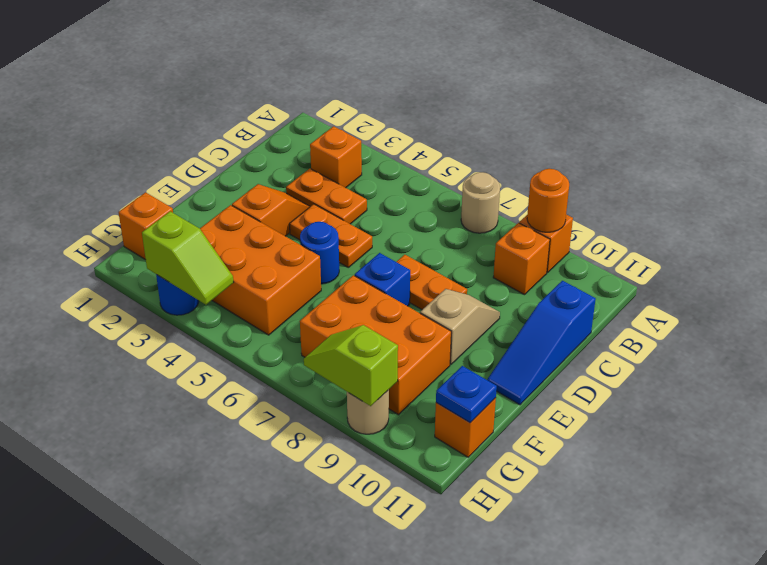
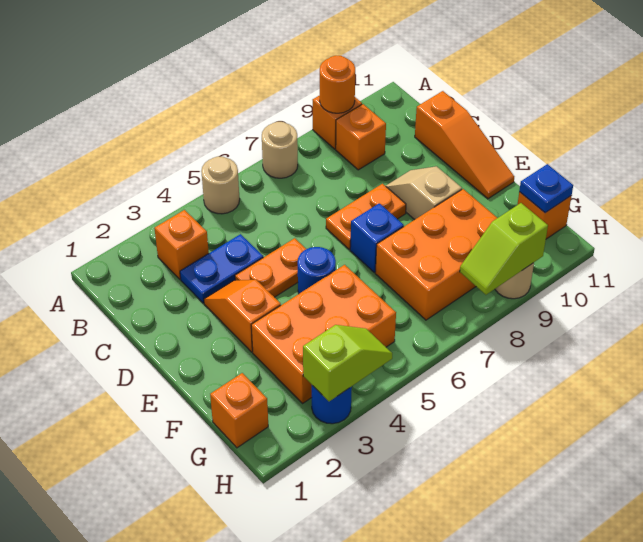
none -> tan 1x1 round brick [201,156,240,214]
orange 1x2 plate [286,169,367,224] -> blue 1x2 plate [180,234,263,303]
blue 1x3 slope [487,281,596,405] -> orange 1x3 slope [415,91,514,199]

